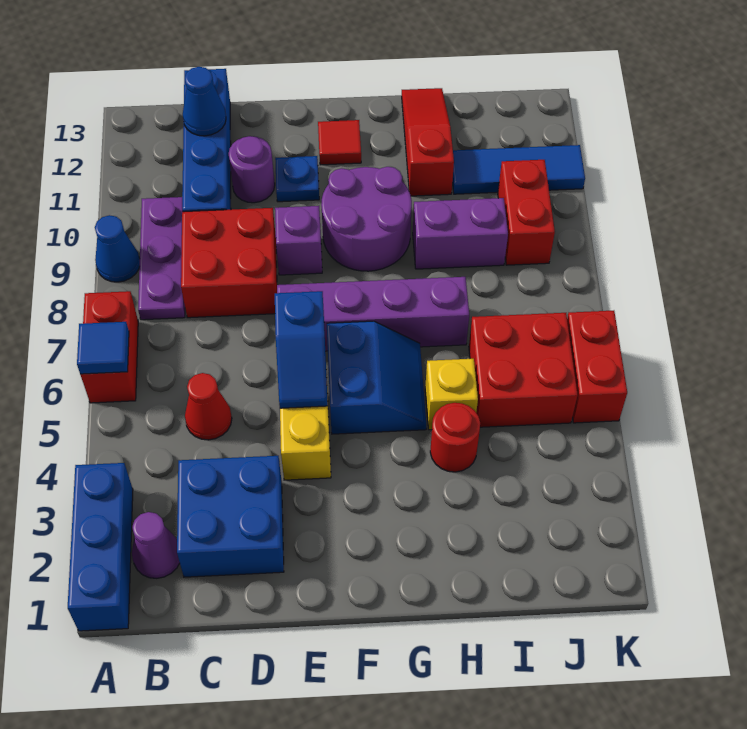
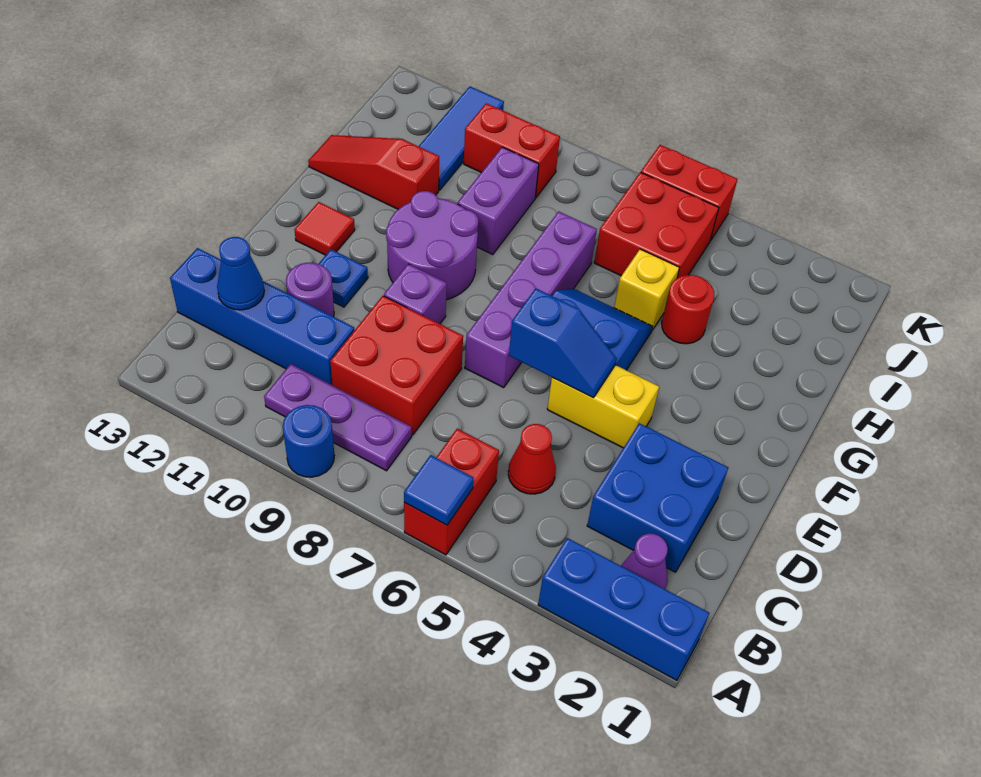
red 1x2 brick [80,291,138,403] -> red 1x2 brick turned to [404,429,499,555]
blue 1x1 cone [95,215,140,282] -> blue 1x1 round brick [283,405,335,477]

